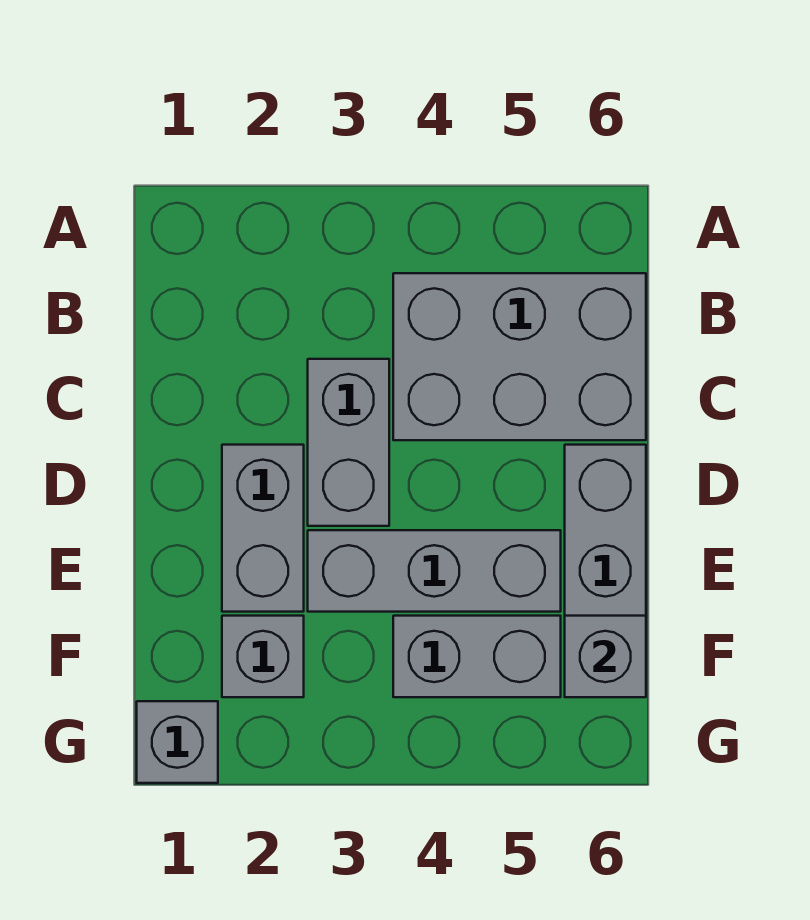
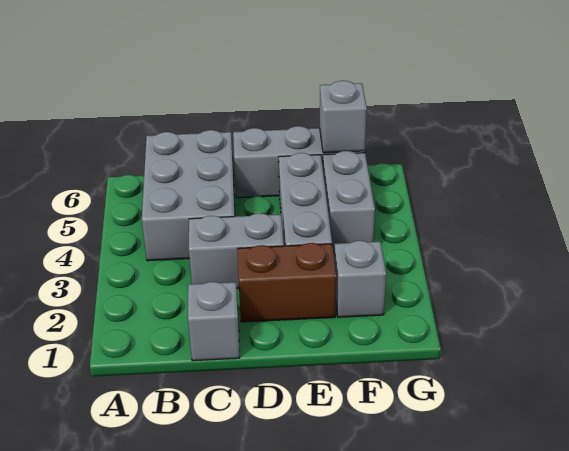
grey 1x2 brick [222,445,304,612] -> brown 1x2 brick [237,243,336,322]
grey 1x1 brick [137,701,218,783] -> grey 1x1 brick moved to [188,282,240,361]

